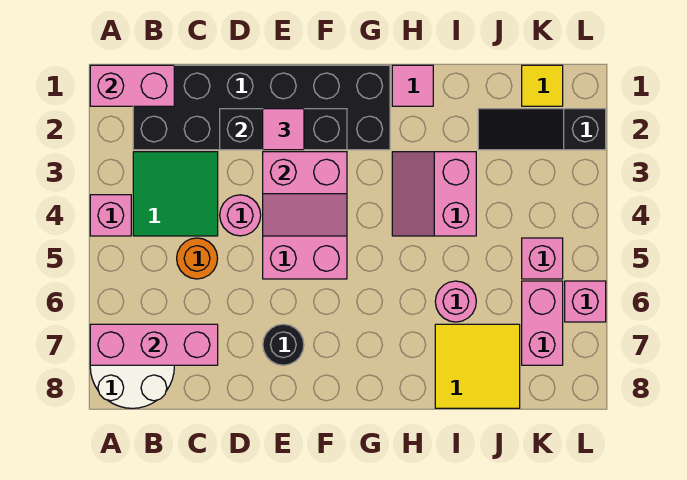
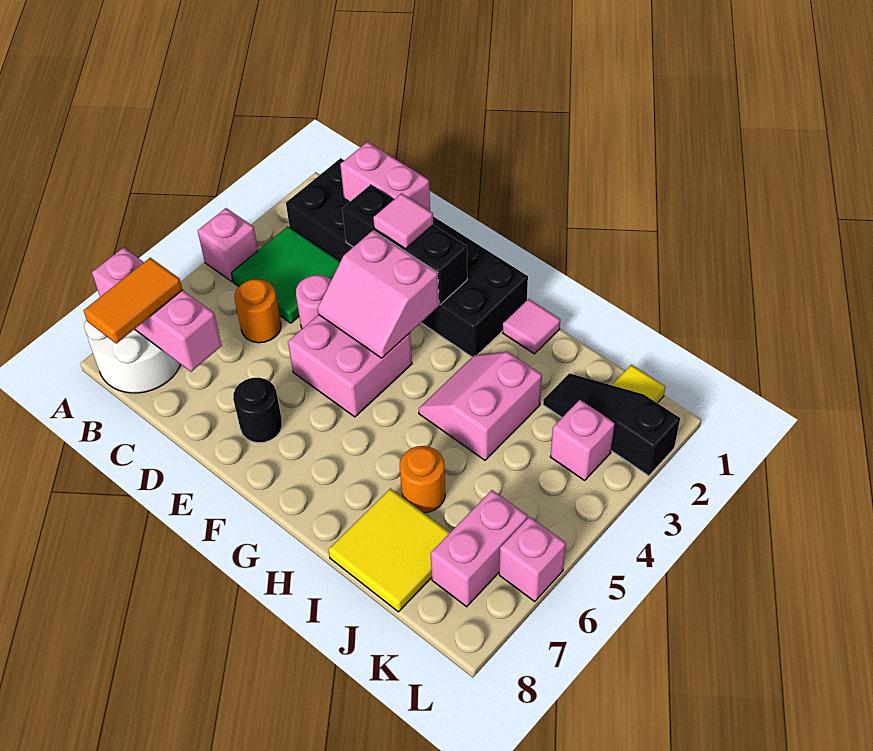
pink 1x2 brick [90,65,174,106] -> pink 1x2 brick moved to [340,142,430,211]
none -> orange 1x2 tile [83,258,183,344]
pink 1x1 round brick [435,281,476,322] -> orange 1x1 round brick [400,446,445,513]
pink 1x1 brick [522,238,563,279] -> pink 1x1 brick moved to [550,400,615,480]

